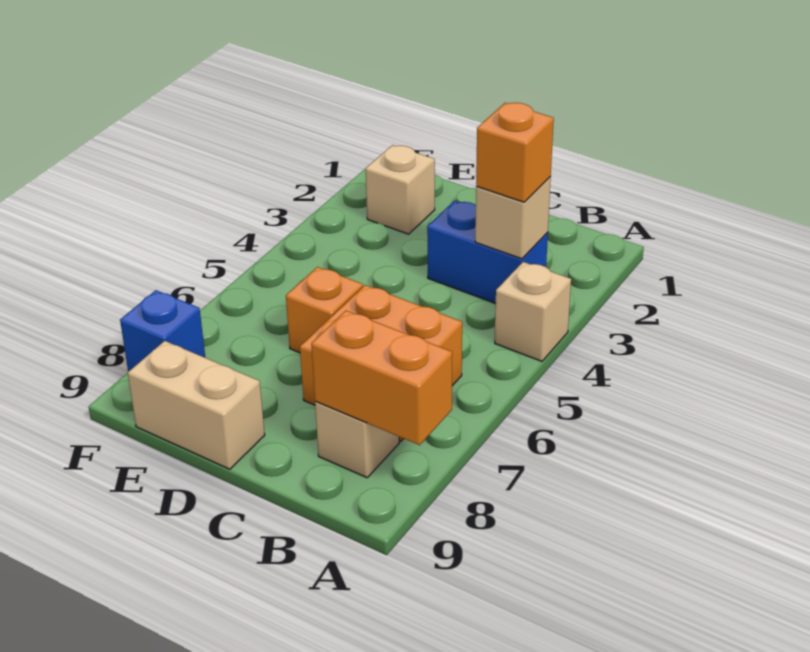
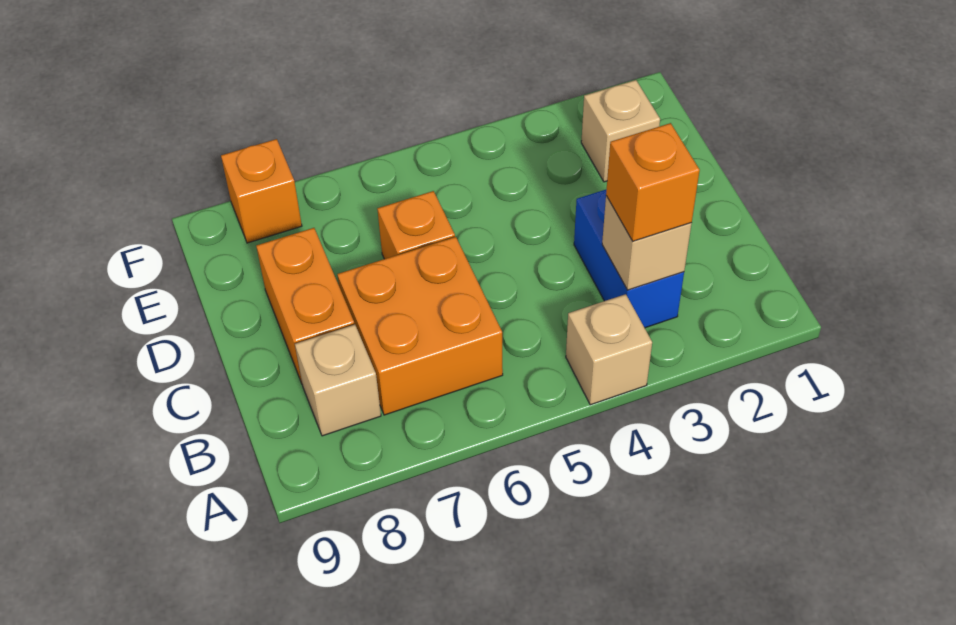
orange 1x2 brick [311,311,452,445] -> orange 1x2 brick moved to [256,228,354,383]
tan 1x2 brick [128,341,265,469] -> none
blue 1x1 brick [120,290,205,372] -> orange 1x1 brick [221,139,302,243]

